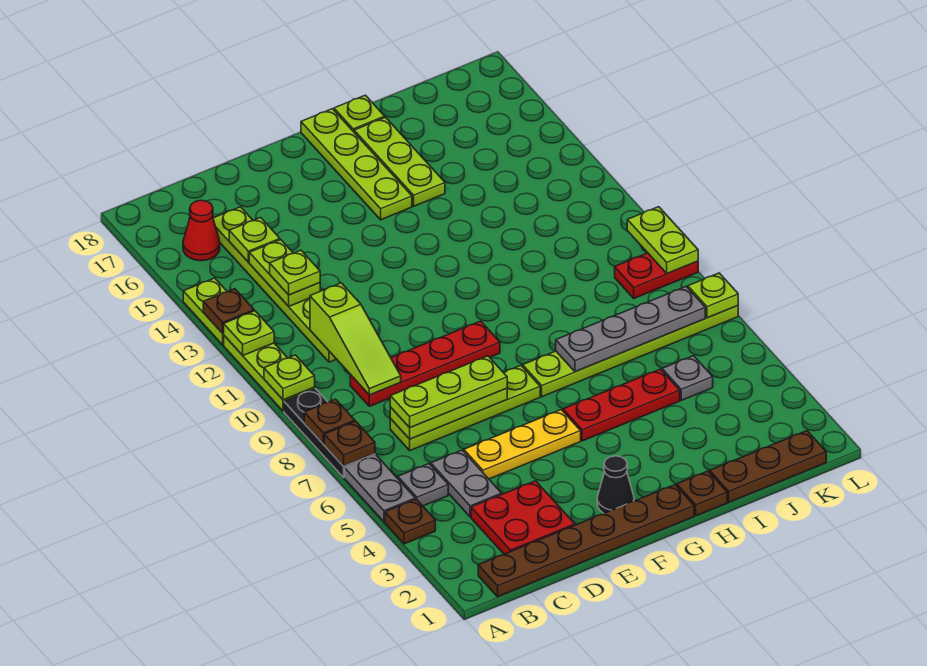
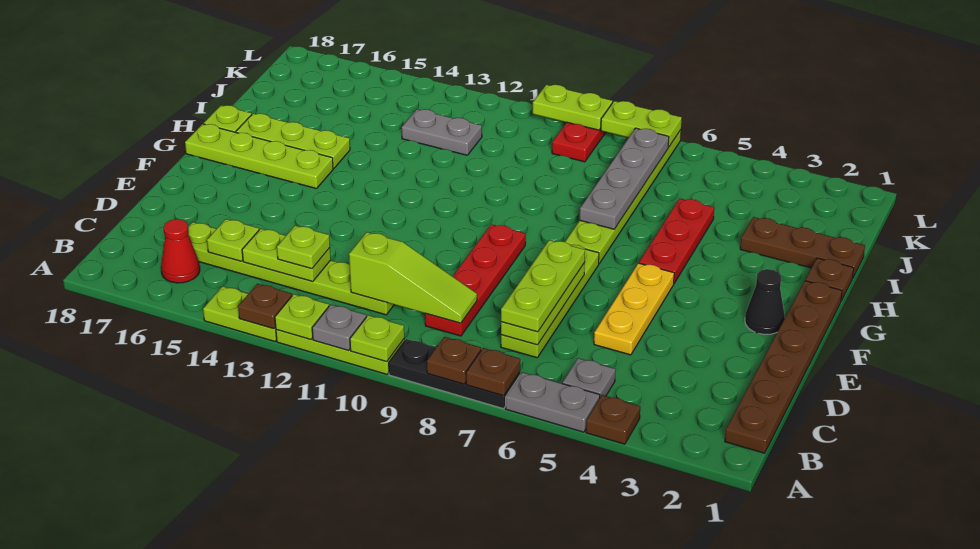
red 2x2 plate [471,481,575,554] -> none
grey 1x2 plate [431,450,502,517] -> grey 1x2 plate moved to [402,109,482,155]
brown 1x3 plate [710,431,826,502] -> brown 1x3 plate turned to [740,217,865,277]
grey 1x1 plate [662,356,713,400] -> grey 1x1 plate moved to [312,305,366,351]
lime 1x1 plate [688,273,738,318] -> lime 1x2 plate [601,101,682,147]

